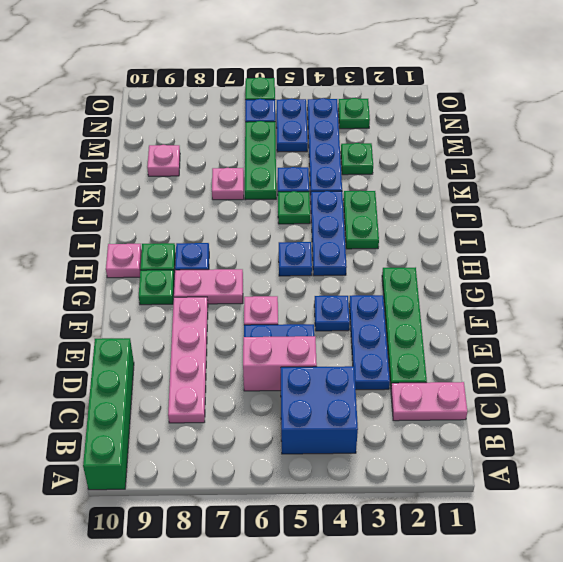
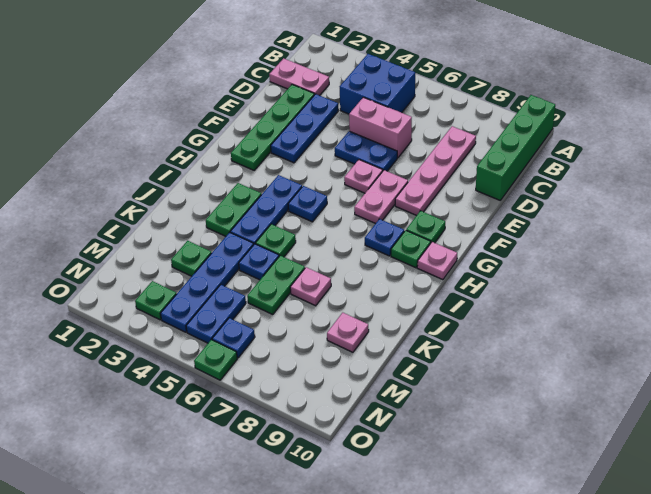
blue 1x1 plate [314,296,350,331] -> none
pink 1x2 plate [174,269,243,304] -> pink 1x2 plate turned to [354,170,408,224]
green 1x3 plate [245,121,276,200] -> green 1x2 plate [247,255,305,314]

